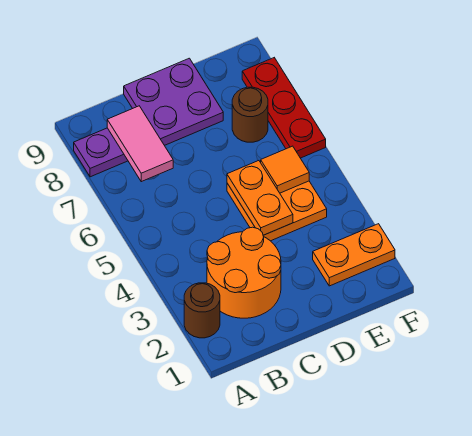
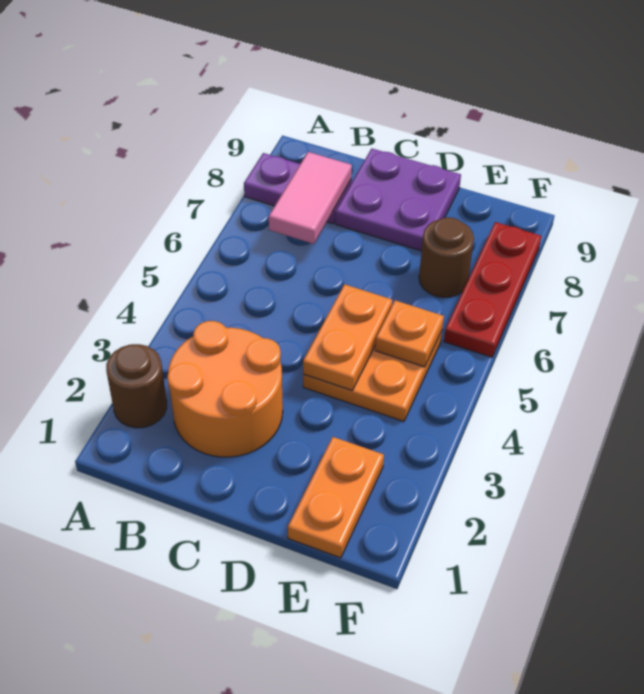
orange 1x2 plate [313,224,395,286] -> orange 1x2 plate turned to [288,437,384,558]
orange 1x1 tile [261,146,309,193] -> orange 1x1 plate [375,300,444,367]

